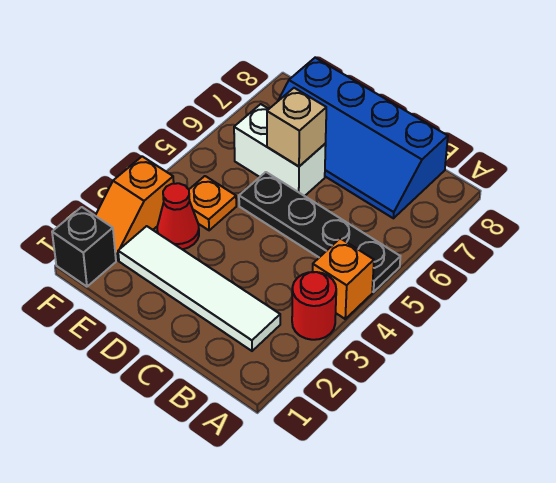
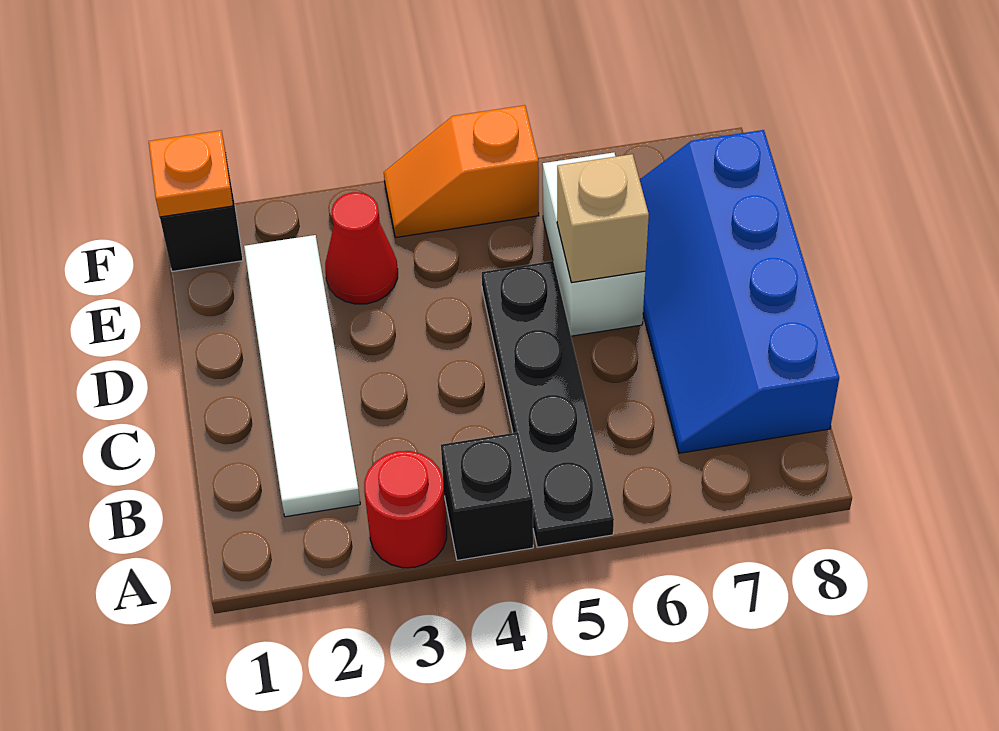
orange 1x1 brick [313,238,374,319] -> black 1x1 brick [441,432,533,560]
orange 1x1 plate [189,176,236,230] -> orange 1x1 plate moved to [149,130,233,217]
orange 1x2 slope [95,156,174,260] -> orange 1x2 slope moved to [384,105,539,238]

